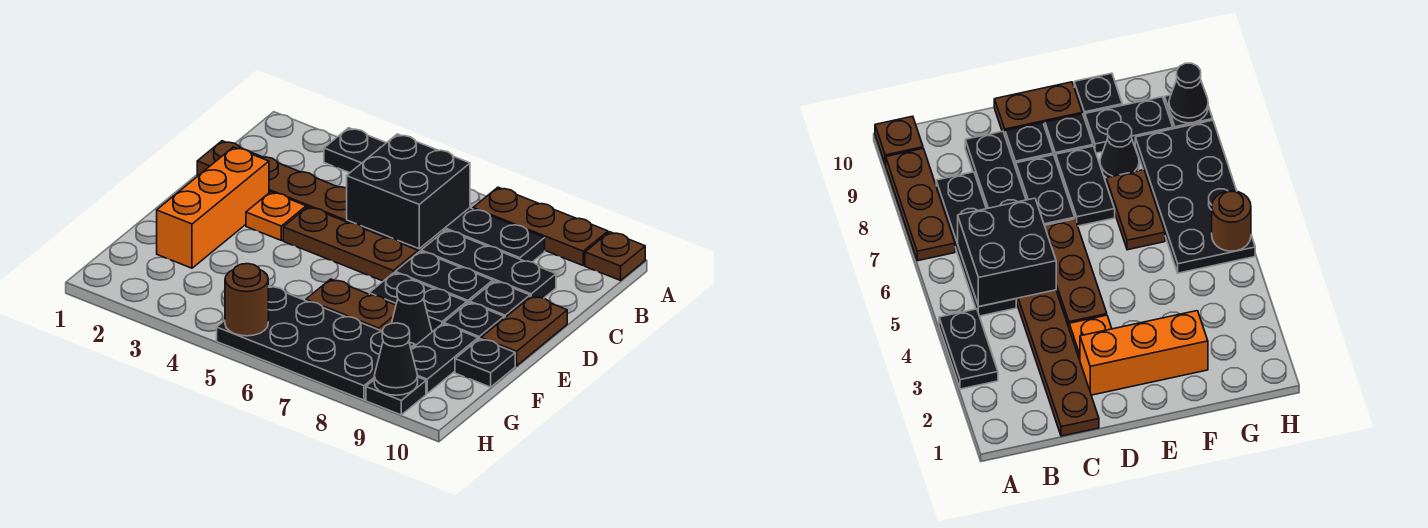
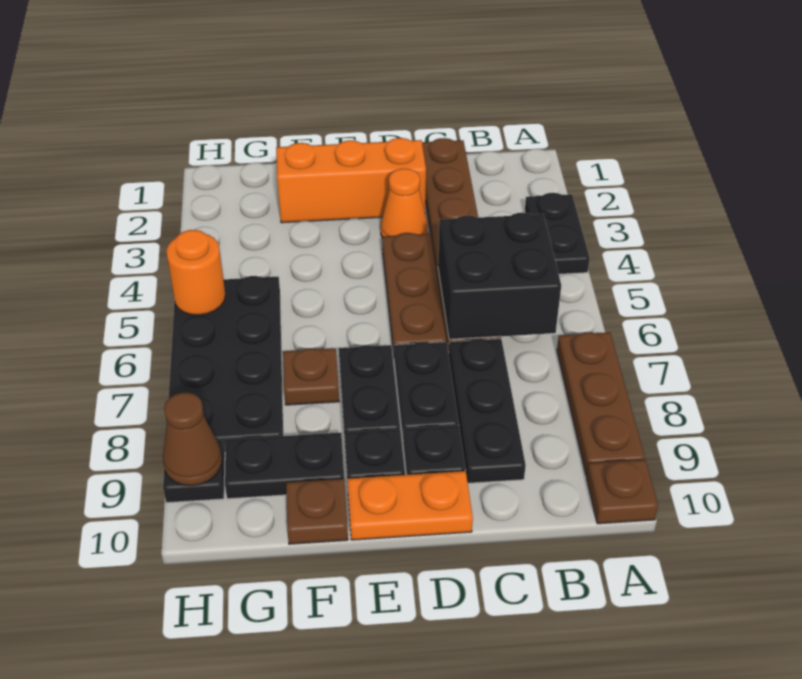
black 1x4 plate [444,208,545,262] -> none
orange 1x1 plate [246,192,306,240] -> orange 1x1 cone [381,169,428,237]
brown 1x2 plate [481,296,567,366] -> orange 1x2 plate [347,471,473,540]
brown 1x2 plate [306,279,396,331] -> brown 1x1 plate [283,348,339,405]
black 1x1 cone [391,280,432,346] -> none
black 1x1 plate [455,339,515,387] -> brown 1x1 plate [286,479,348,544]
brown 1x1 round brick [225,264,268,336] -> orange 1x1 round brick [166,230,225,315]
black 1x1 cone [374,323,418,395] -> brown 1x1 cone [163,393,222,486]

